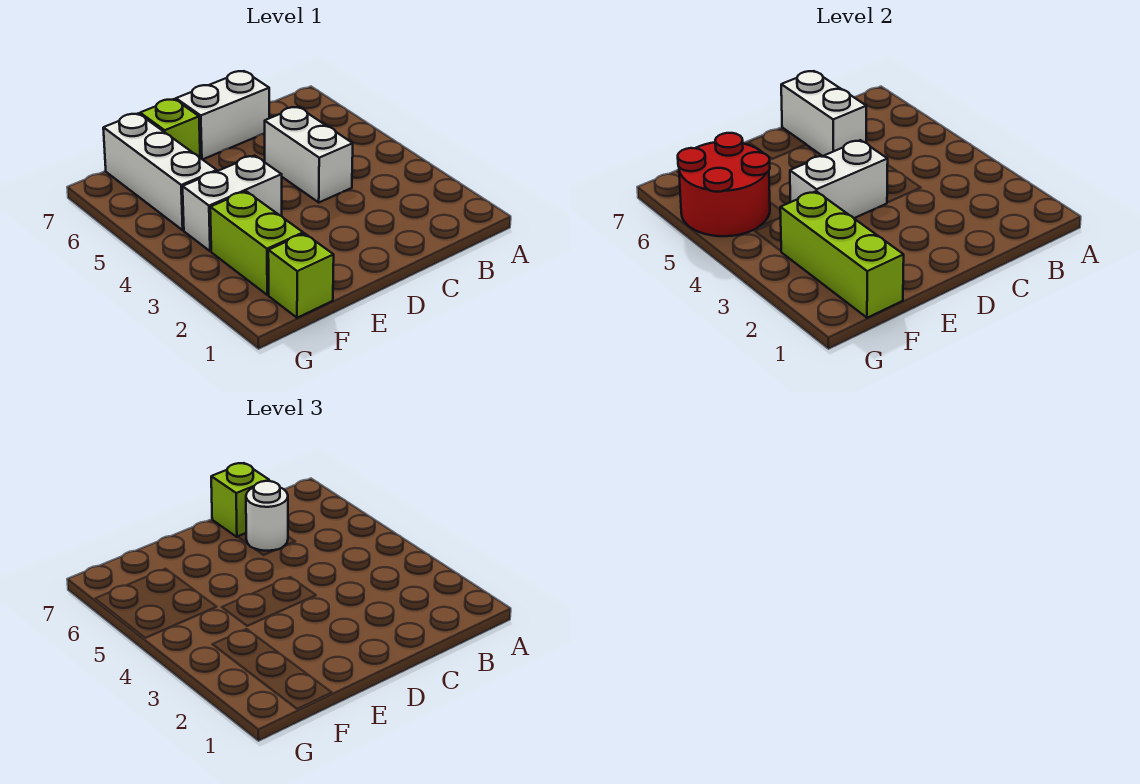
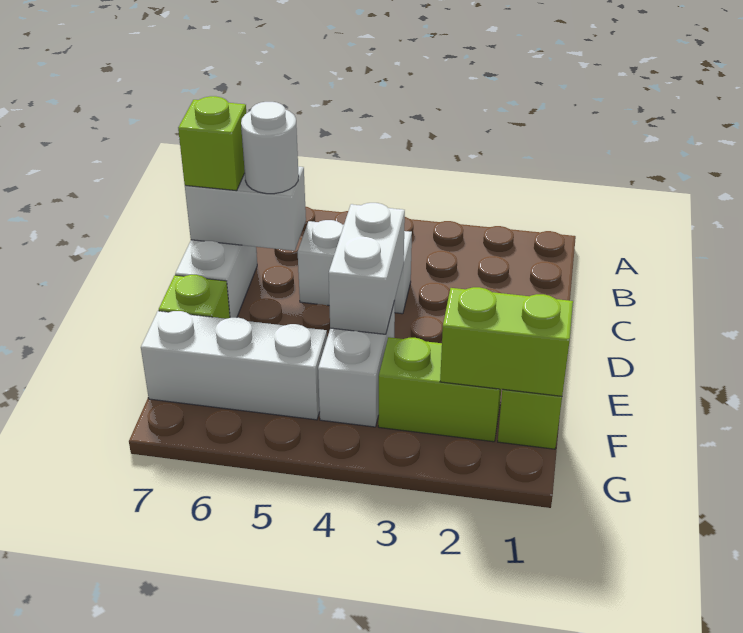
lime 1x3 brick [780,191,904,318] -> lime 1x2 brick [440,287,573,396]
red 2x2 round brick [678,133,770,236] -> none

